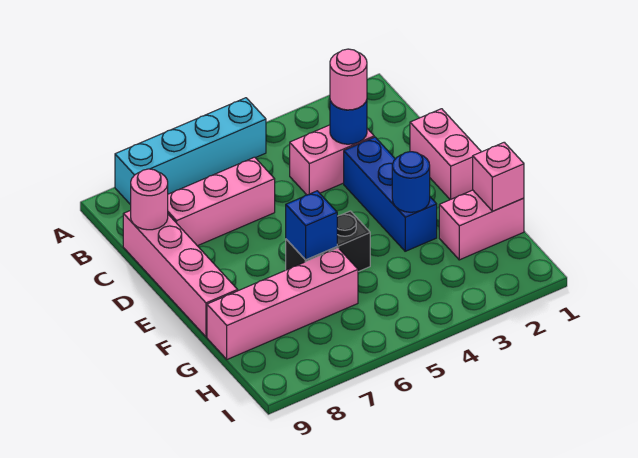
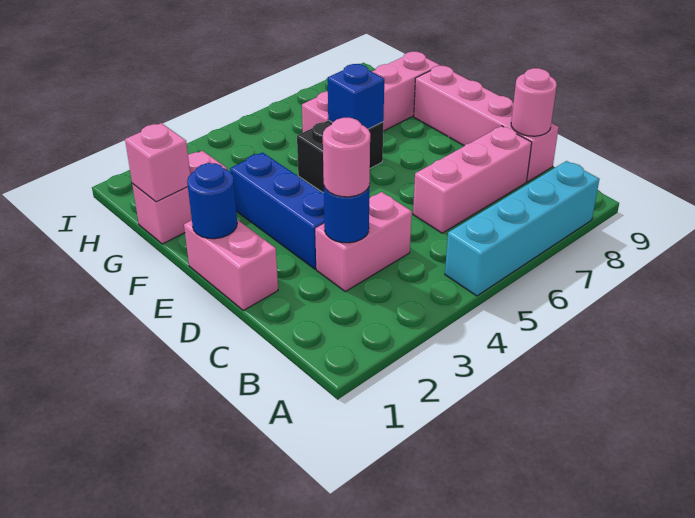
blue 1x1 round brick [392,152,430,212] -> blue 1x1 round brick moved to [187,163,237,239]

